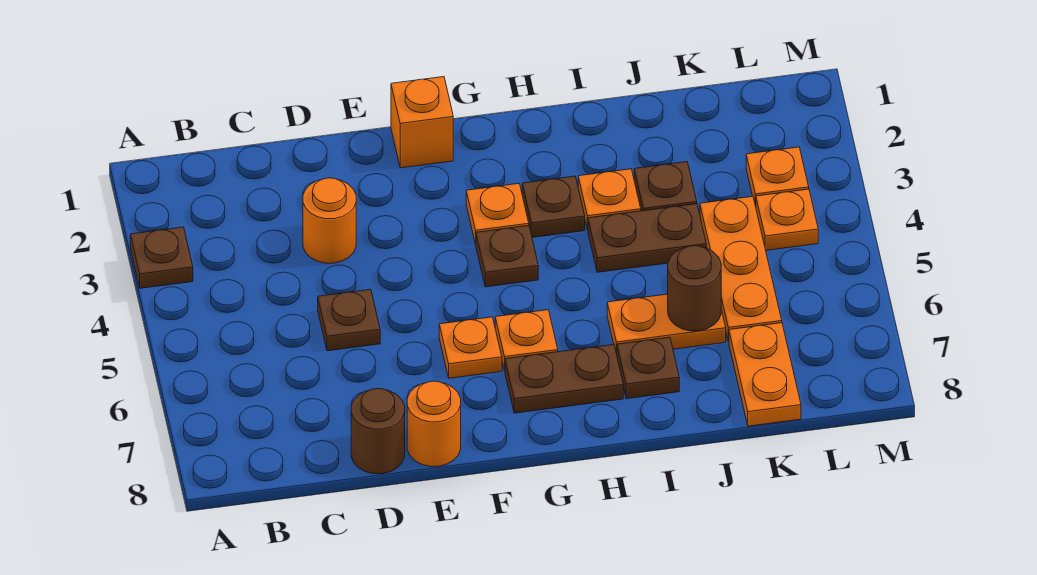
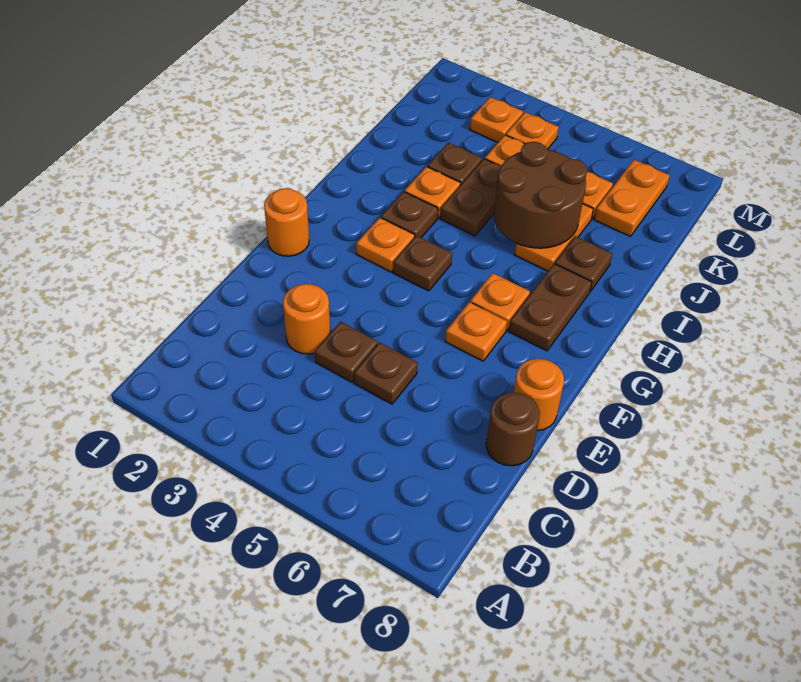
brown 1x1 plate [130,227,193,288] -> brown 1x1 plate moved to [315,322,378,382]
orange 1x1 brick [391,77,453,168] -> orange 1x1 round brick [264,188,309,256]
brown 1x1 round brick [668,246,721,331] -> brown 2x2 round brick [494,142,587,248]
orange 1x2 plate [729,323,801,426] -> orange 1x2 plate turned to [594,160,670,237]

